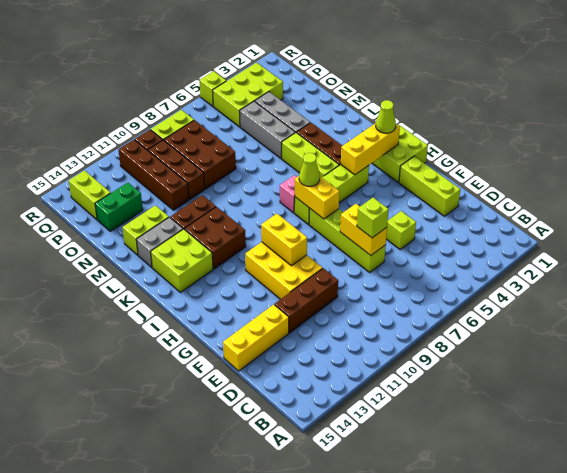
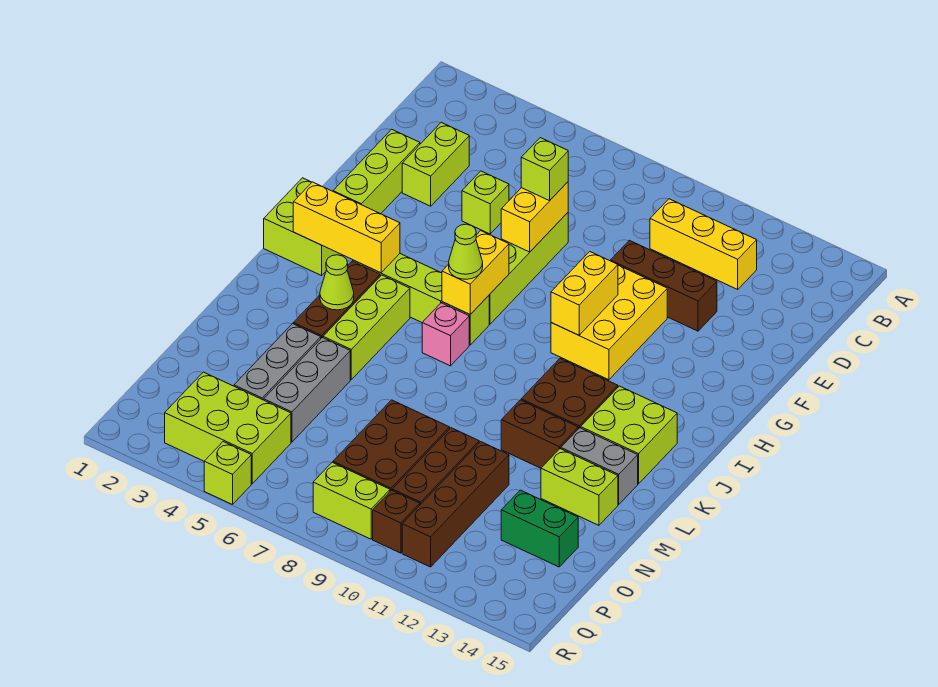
yellow 1x3 brick [223,305,289,371] -> yellow 1x3 brick moved to [650,199,757,289]
lime 1x1 cone [376,100,396,133] -> lime 1x1 cone moved to [320,255,354,310]
lime 1x2 brick [69,170,111,220] -> lime 1x2 brick moved to [402,122,469,206]

